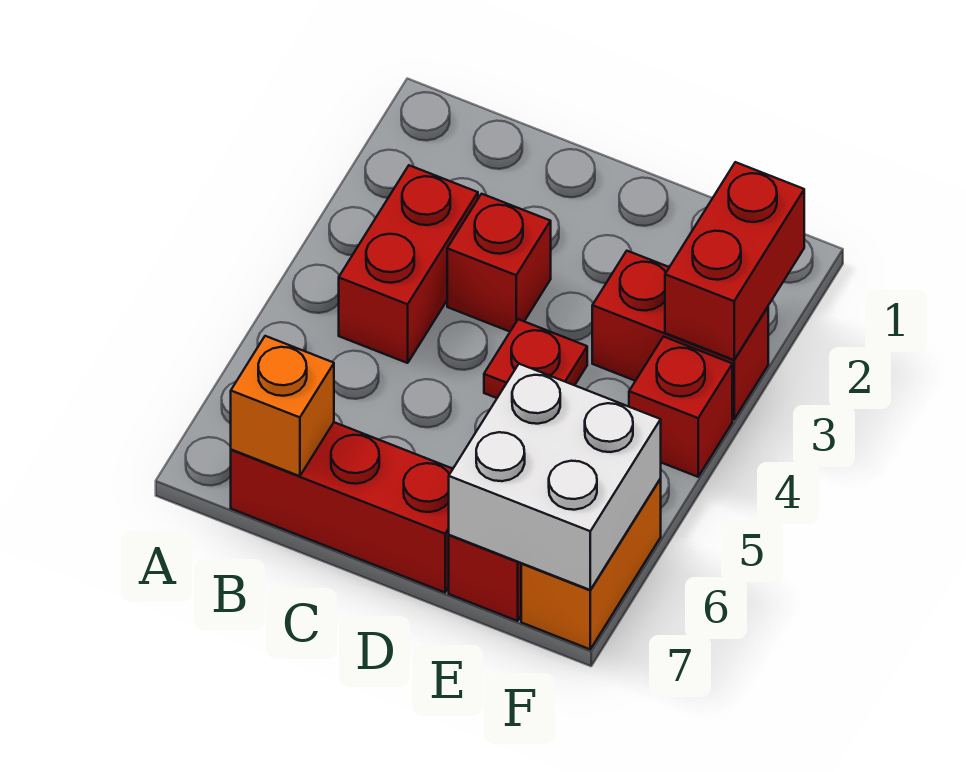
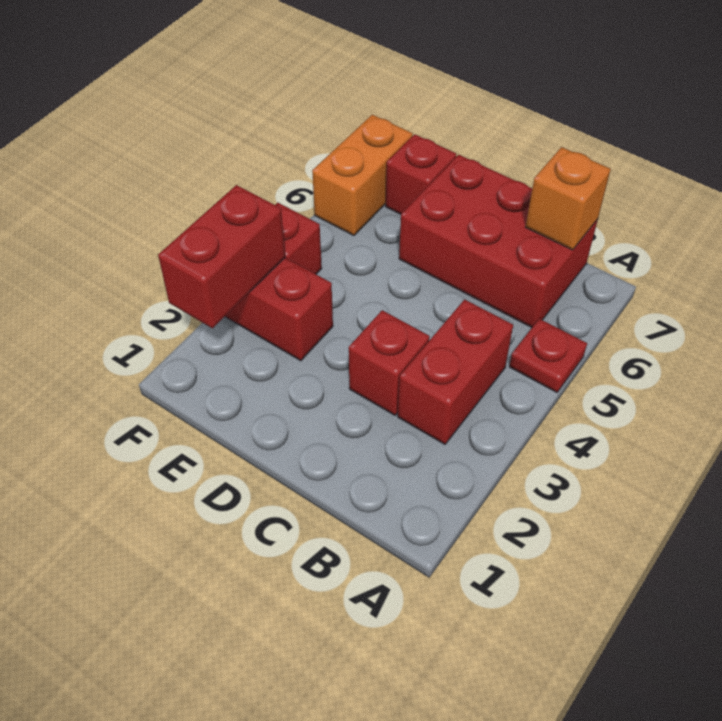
red 1x3 brick [231,422,453,592] -> red 2x3 brick [399,155,598,327]
red 1x1 plate [484,319,587,398] -> red 1x1 plate moved to [509,319,587,392]
white 2x2 brick [449,364,661,590] -> none

